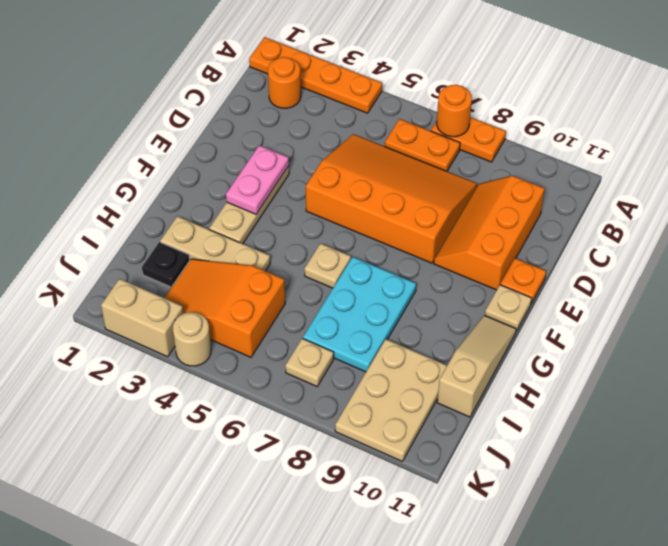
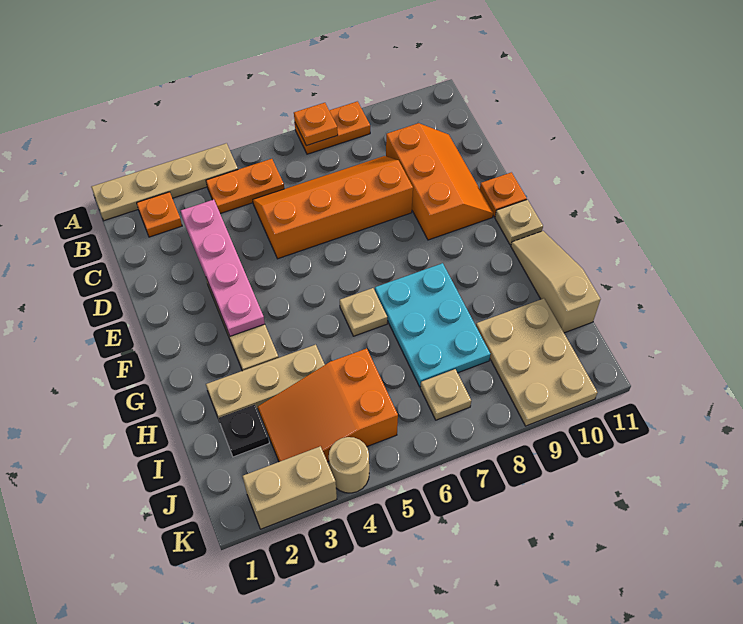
orange 1x4 plate [249,37,382,113] -> tan 1x4 plate [91,143,238,221]
orange 1x1 round brick [437,85,472,137] -> orange 1x1 plate [294,103,338,146]
orange 1x1 round brick [268,57,301,108] -> orange 1x1 plate [137,192,182,237]
orange 1x2 plate [385,119,460,171] -> orange 1x2 plate moved to [206,159,284,214]
orange 3x4 slope [306,134,477,263] -> orange 2x4 slope [253,156,413,259]
orange 2x3 slope [434,176,545,290] -> orange 2x3 slope turned to [386,123,493,240]
pink 1x2 plate [226,145,289,214] -> pink 1x4 plate [181,200,265,336]

